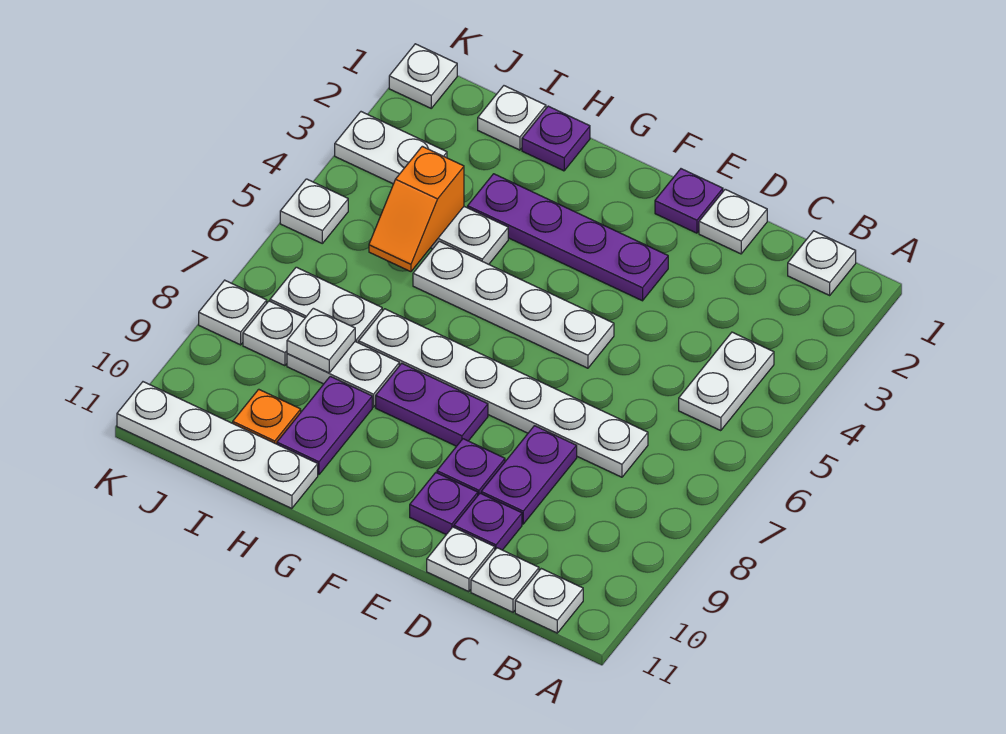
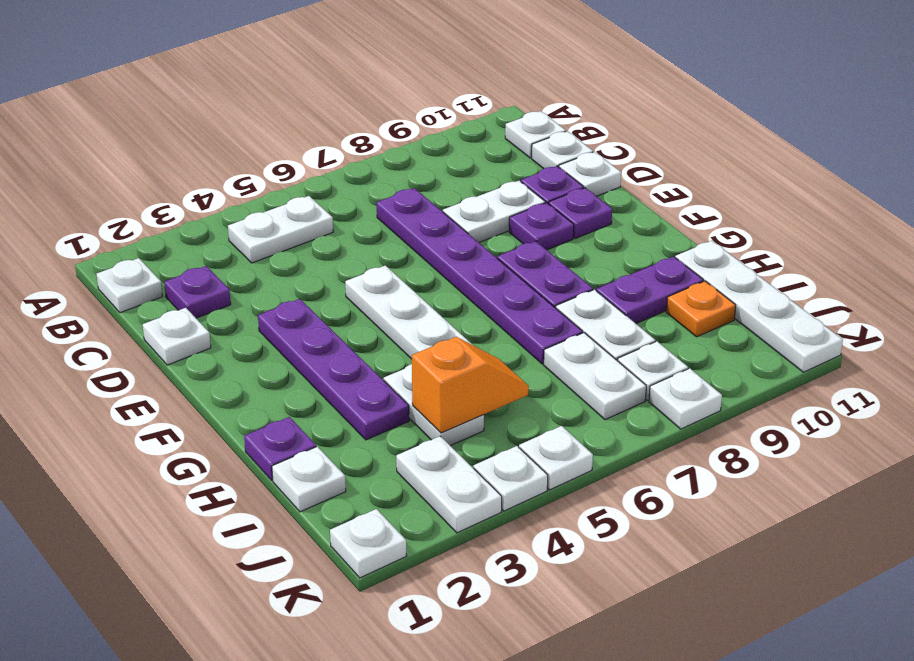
white 1x6 plate [359,309,648,477] -> purple 1x6 plate [377,188,583,364]
purple 1x2 plate [481,426,577,524] -> white 1x2 plate [443,181,545,242]
purple 1x1 plate [655,169,723,233] -> purple 1x1 plate moved to [164,266,231,318]
white 1x1 plate [287,308,355,373] -> white 1x1 plate moved to [473,446,548,511]

